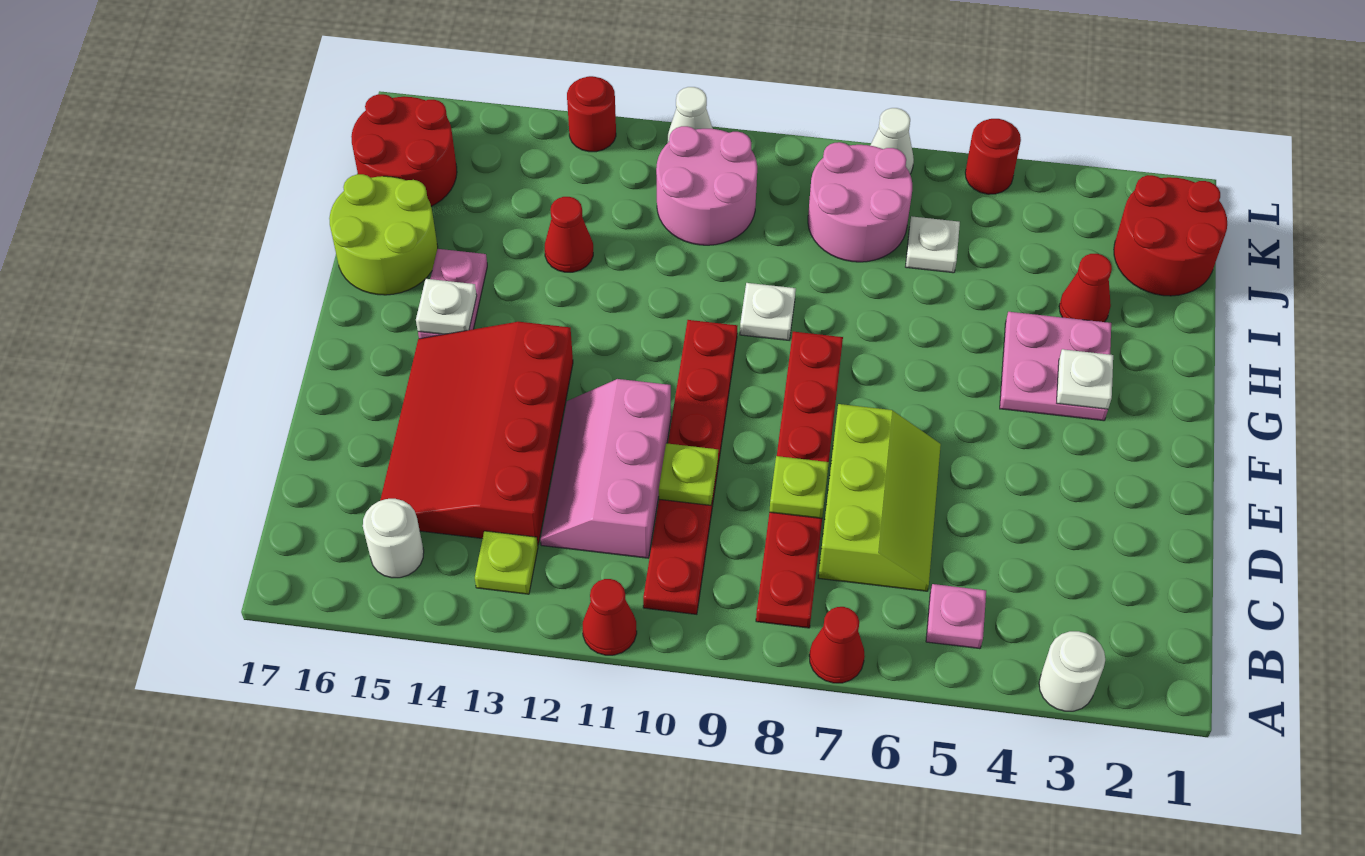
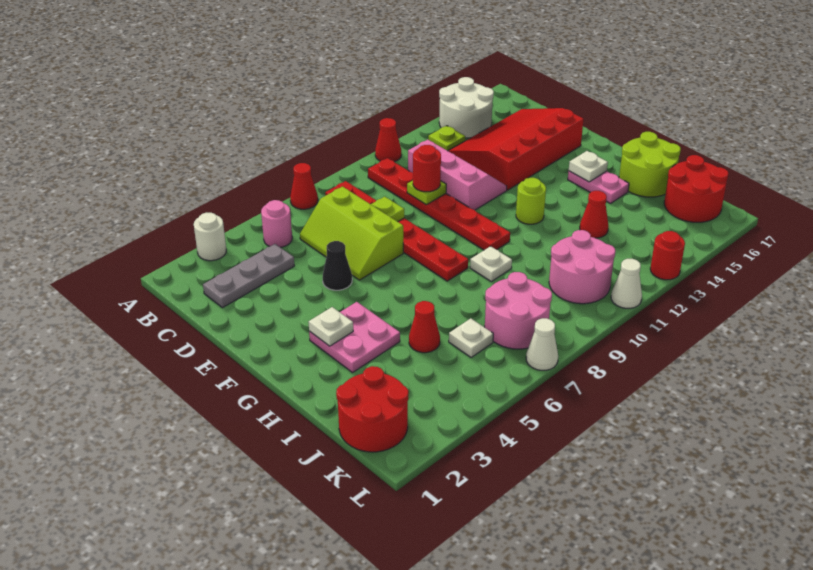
pink 1x1 plate [926,584,986,649] -> pink 1x1 round brick [261,200,292,247]
white 1x1 round brick [363,499,424,578] -> white 2x2 round brick [439,77,494,138]
none -> grey 1x3 plate [203,244,294,308]
red 3x4 slope [380,322,573,544] -> red 3x4 slope turned to [448,108,584,190]
none -> black 1x1 cone [322,241,352,290]
none -> lime 1x1 round brick [516,178,546,224]
red 1x1 cone [1059,254,1112,322] -> red 1x1 cone moved to [409,301,440,353]
red 1x1 round brick [965,119,1021,194] -> red 1x1 round brick moved to [413,145,441,192]

